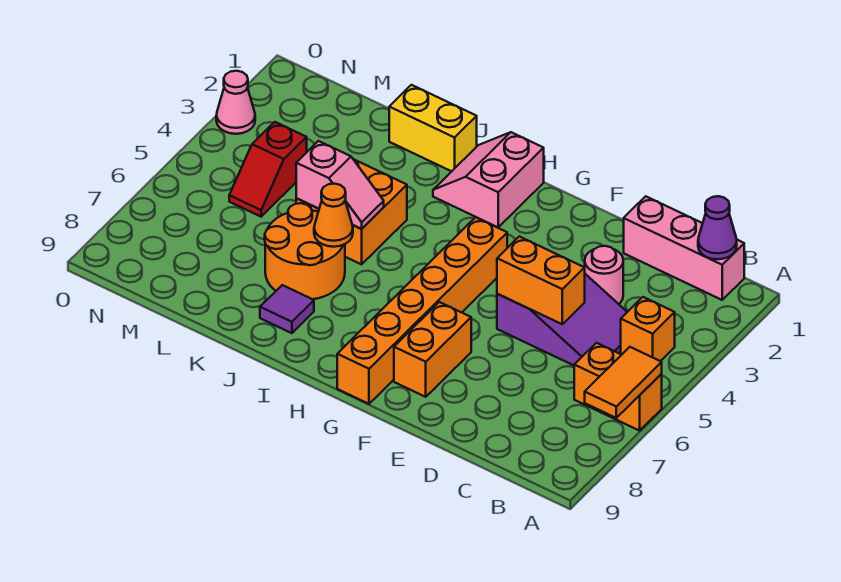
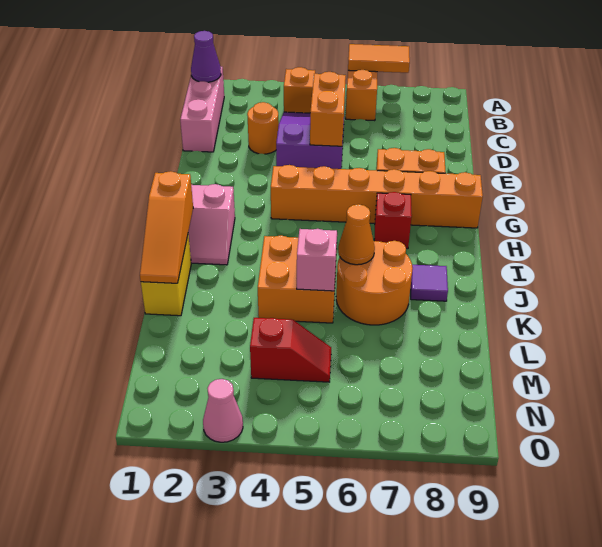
pink 1x1 round brick [585,246,623,304] -> orange 1x1 round brick [247,102,279,154]
none -> red 1x1 brick [374,192,412,249]
none -> orange 1x3 slope [140,171,193,283]

